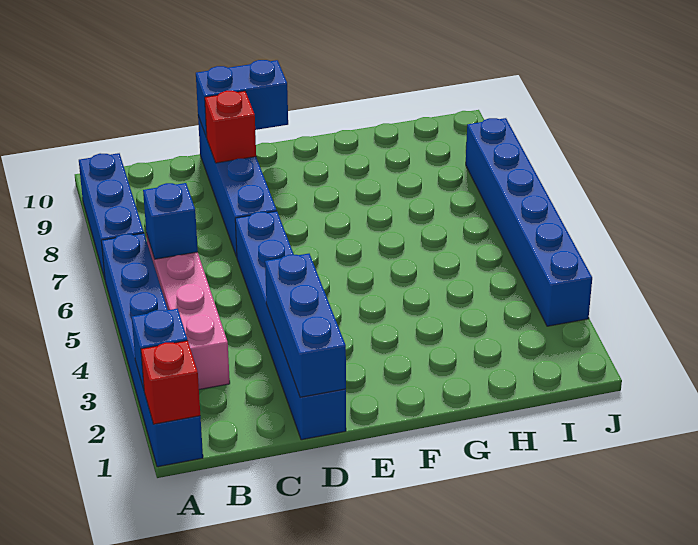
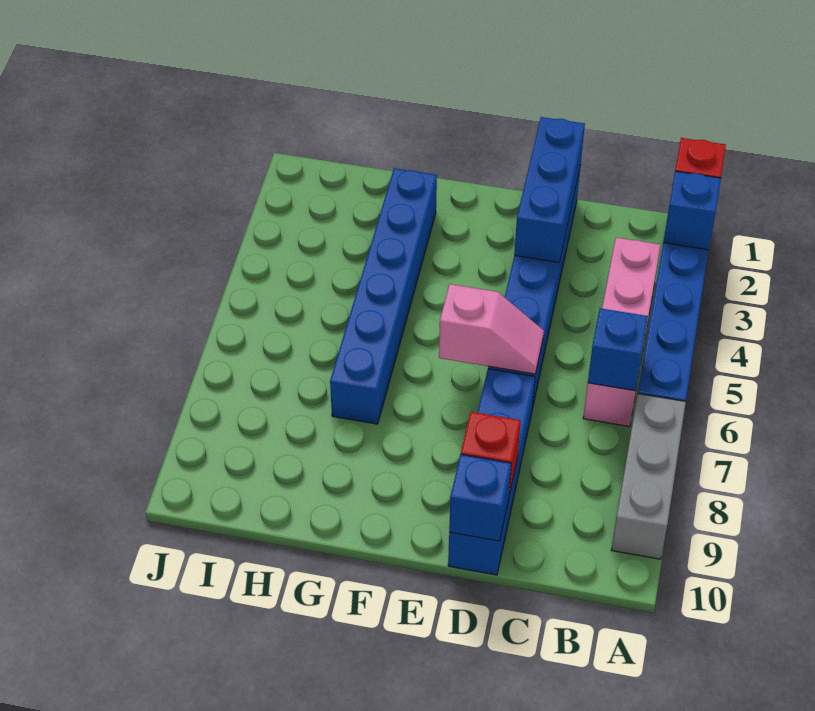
blue 1x3 brick [79,153,144,278] -> grey 1x3 brick [611,394,686,559]
none -> pink 1x2 slope [439,284,544,374]
blue 1x2 brick [196,60,288,137] -> blue 1x1 brick [449,455,511,541]
blue 1x6 brick [466,118,592,326] -> blue 1x6 brick moved to [330,168,437,424]

